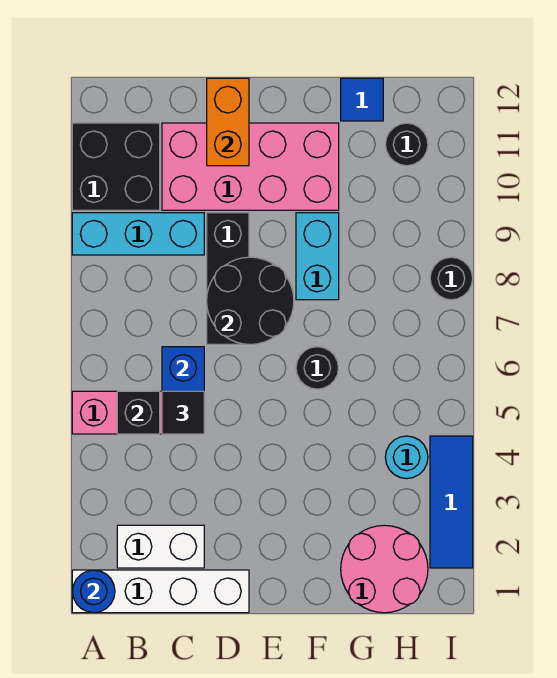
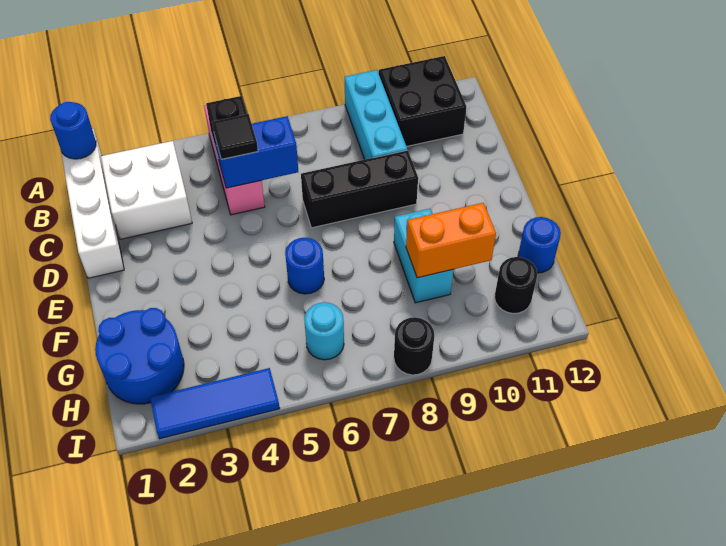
white 1x2 brick [117,525,204,568] -> white 2x2 brick [101,141,192,239]
pink 2x4 brick [162,123,339,210] -> none
black 2x2 round brick [207,257,294,344] -> none
orange 1x2 brick [207,78,249,166] -> orange 1x2 brick moved to [406,203,496,278]
black 1x1 round brick [296,347,338,389] -> blue 1x1 round brick [285,238,324,294]
cyan 1x2 brick [296,213,339,300] -> cyan 1x2 brick turned to [394,209,453,303]
pink 2x2 round brick [341,525,428,613] -> blue 2x2 round brick [95,308,184,404]
blue 1x1 tile [341,78,383,121] -> blue 1x1 round brick [518,217,561,273]
cyan 1x1 round brick [385,436,428,479] -> cyan 1x1 round brick moved to [304,302,344,360]

